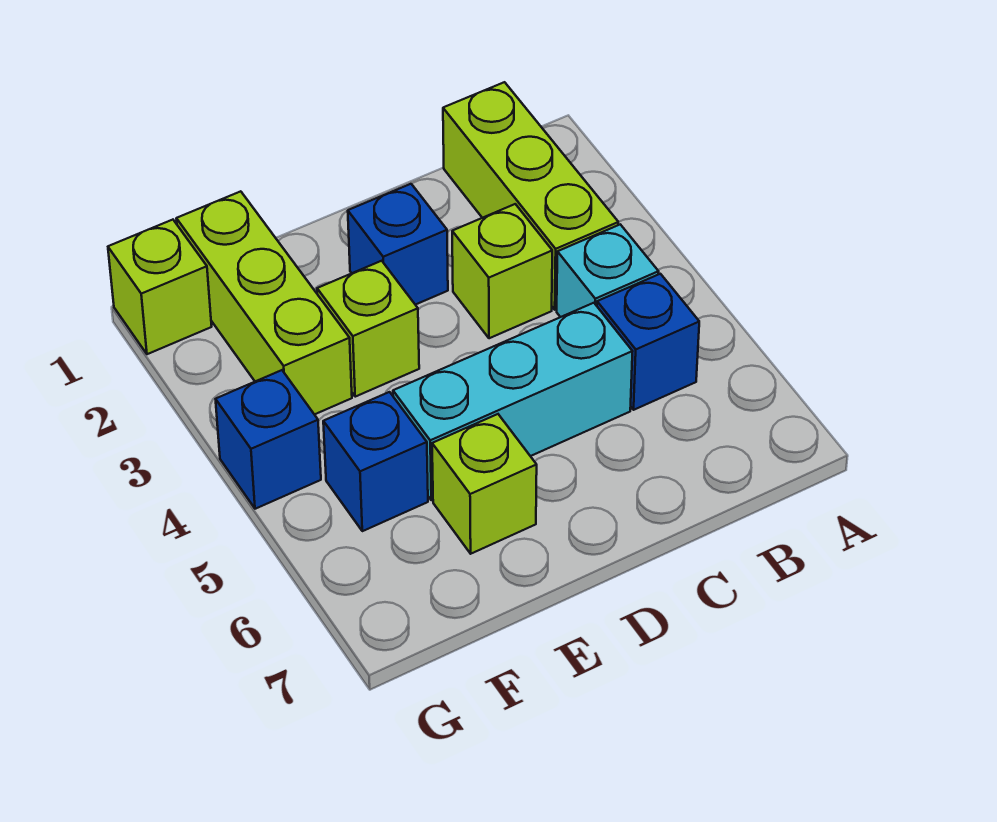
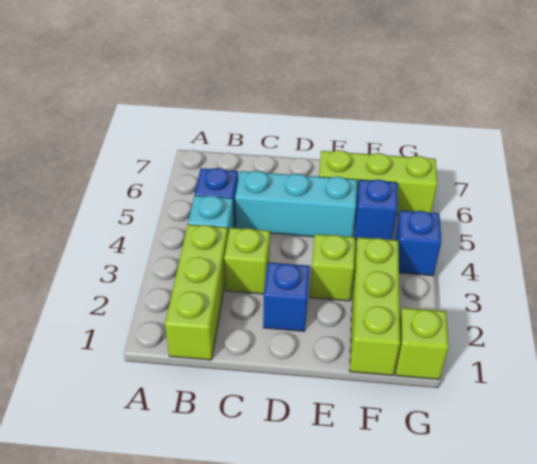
lime 1x1 brick [432,414,537,554] -> lime 1x3 brick [319,150,437,215]

